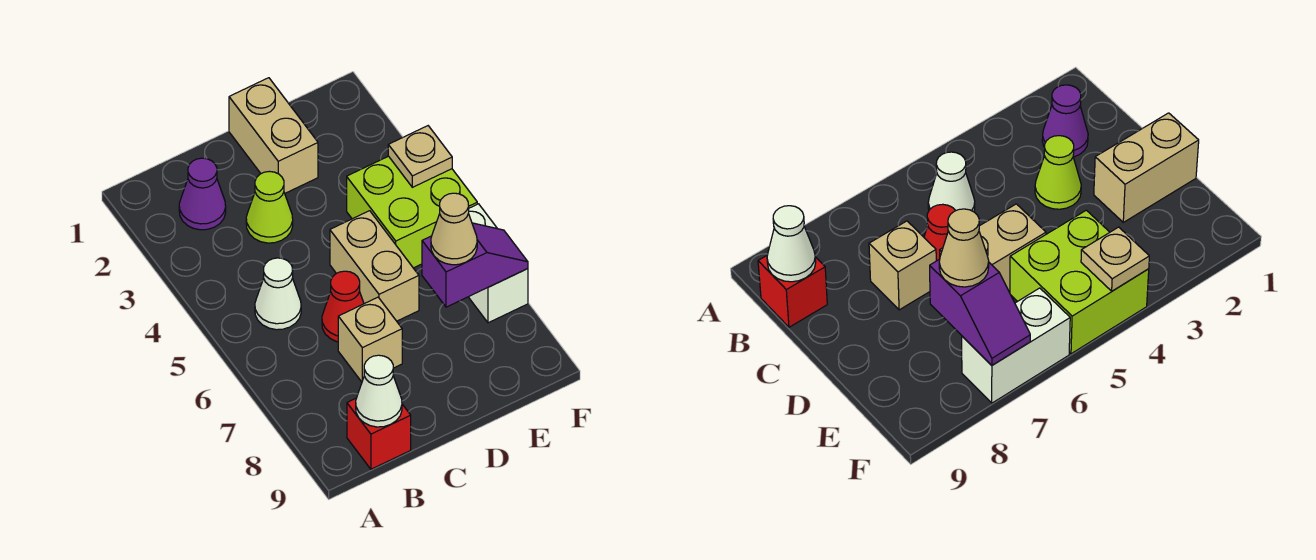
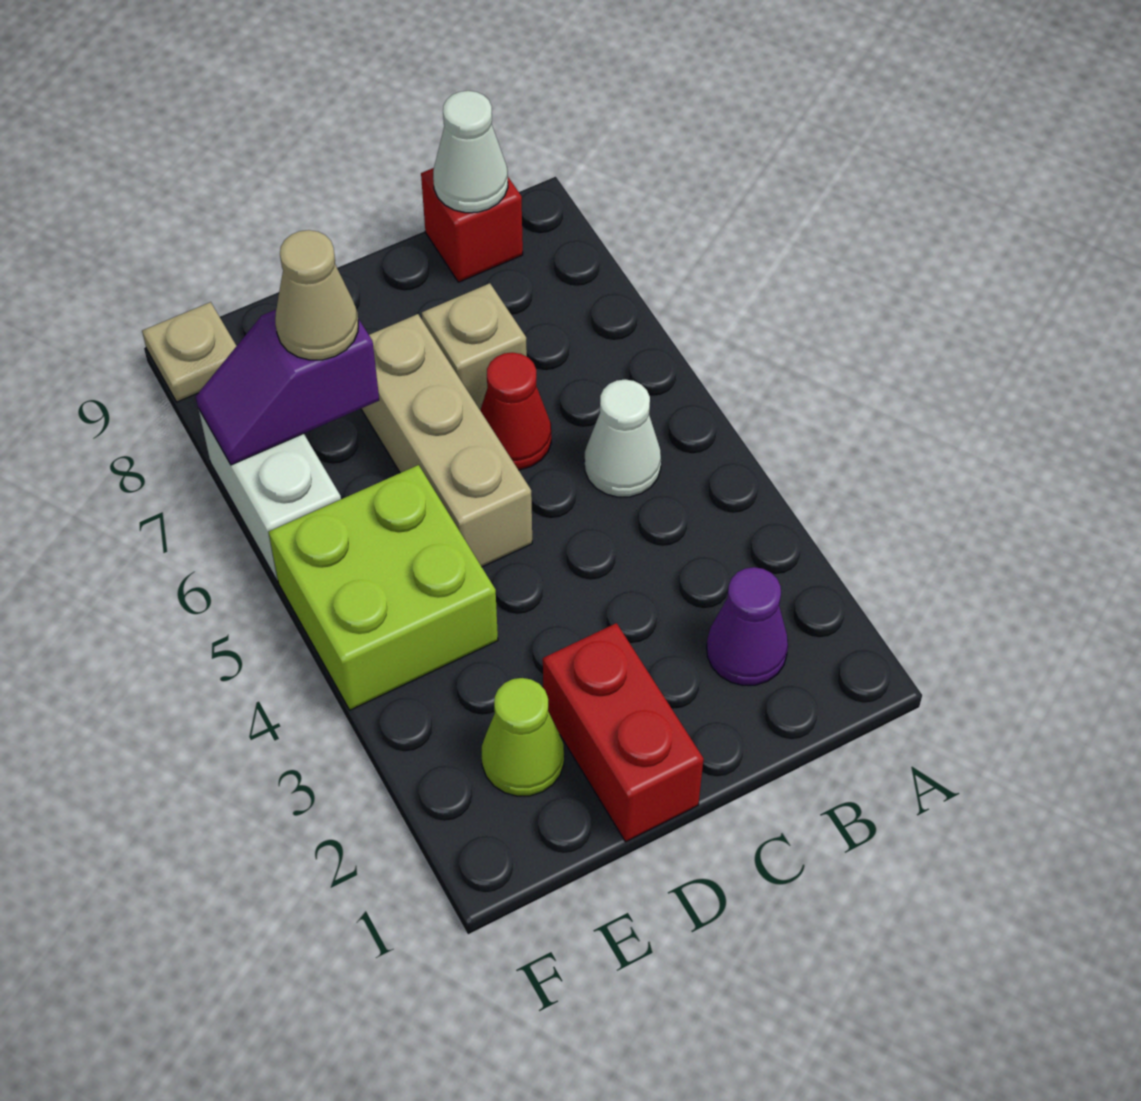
lime 1x1 cone [246,171,293,243] -> lime 1x1 cone moved to [482,678,564,796]
tan 1x2 brick [229,78,318,193] -> red 1x2 brick [543,623,704,842]
tan 1x2 brick [330,211,419,321] -> tan 1x3 brick [361,314,532,567]
tan 1x1 plate [388,126,452,187] -> tan 1x1 plate moved to [142,302,236,402]

